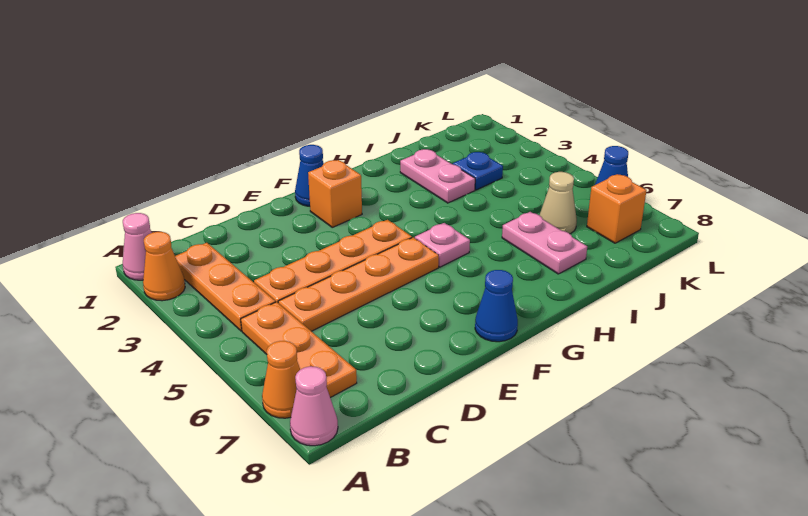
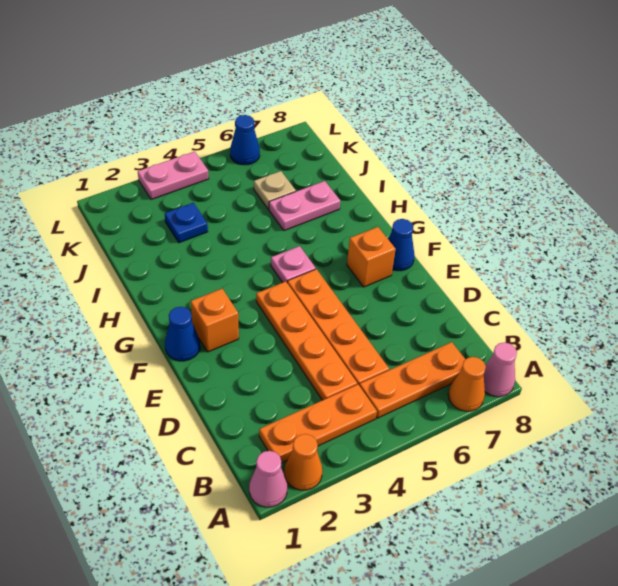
pink 1x2 plate [400,149,475,203] -> pink 1x2 plate moved to [138,151,209,200]
tan 1x1 cone [540,172,577,234] -> tan 1x1 plate [254,171,296,209]
orange 1x1 brick [587,174,647,243] -> orange 1x1 brick moved to [347,227,396,287]

